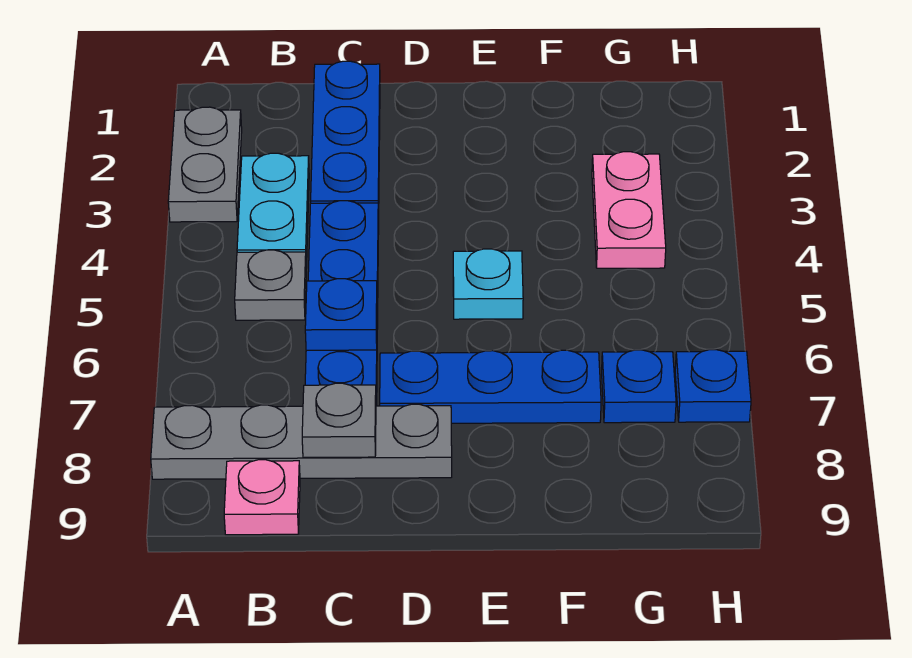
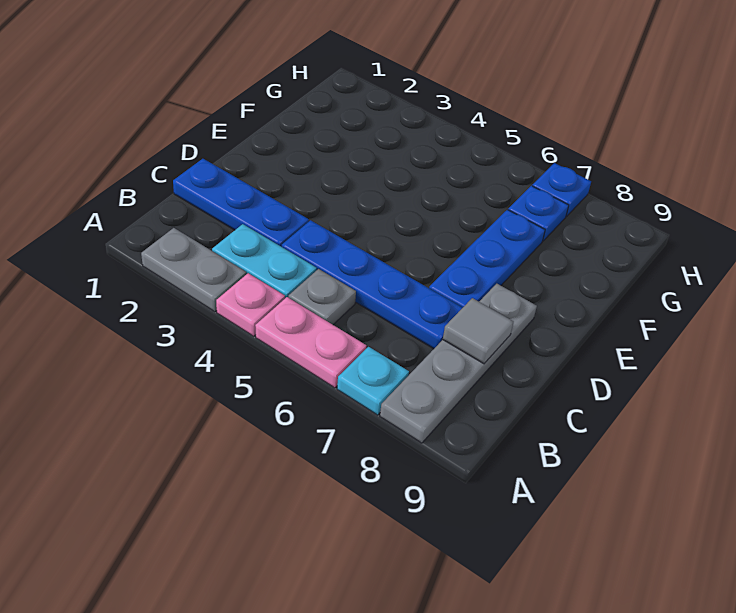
pink 1x1 plate [224,460,300,535] -> pink 1x1 plate moved to [216,273,285,336]
blue 1x1 plate [305,279,377,350] -> none
grey 1x1 plate [302,383,376,458] -> grey 1x1 tile [443,298,514,364]
cyan 1x1 plate [453,249,523,319] -> cyan 1x1 plate moved to [337,347,409,415]
pink 1x2 plate [592,152,666,268] -> pink 1x2 plate moved to [255,297,366,388]

